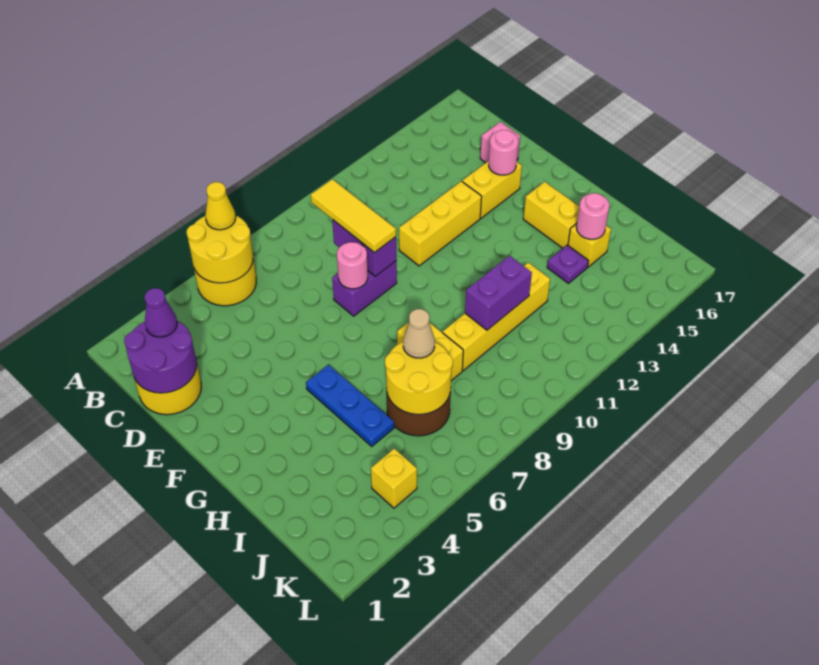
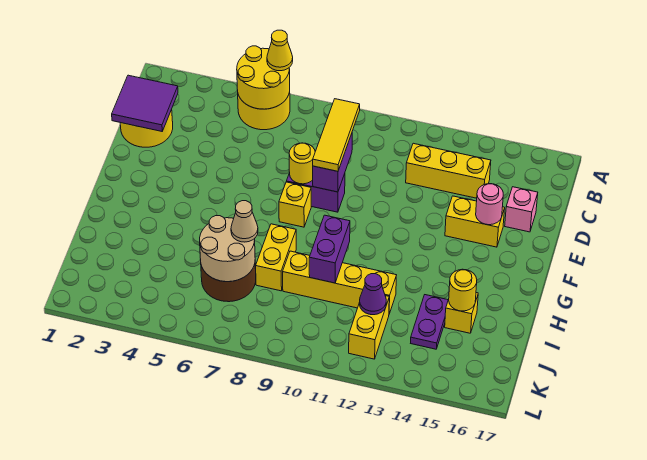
purple 2x2 round brick [124,321,197,393] -> purple 2x2 tile [112,75,178,131]
purple 1x1 cone [145,288,177,337] -> purple 1x1 cone moved to [359,274,386,315]
pink 1x1 round brick [337,242,368,289] -> yellow 1x1 round brick [289,143,315,184]
yellow 1x3 brick [399,181,482,266] -> yellow 1x3 brick moved to [406,143,491,198]
blue 1x3 plate [306,365,394,446] -> none
yellow 1x2 brick [523,182,579,248] -> yellow 1x2 brick moved to [349,296,389,359]
yellow 2x2 round brick [385,342,453,414] -> tan 2x2 round brick [200,216,255,282]
purple 1x2 brick [465,256,532,330] -> purple 1x2 brick turned to [309,215,350,283]
purple 1x1 plate [547,245,589,283] -> purple 1x2 plate [411,295,448,349]
pink 1x1 round brick [576,193,609,239] -> yellow 1x1 round brick [448,269,477,311]
yellow 1x1 brick [371,449,417,508] -> yellow 1x1 brick moved to [279,182,311,227]

